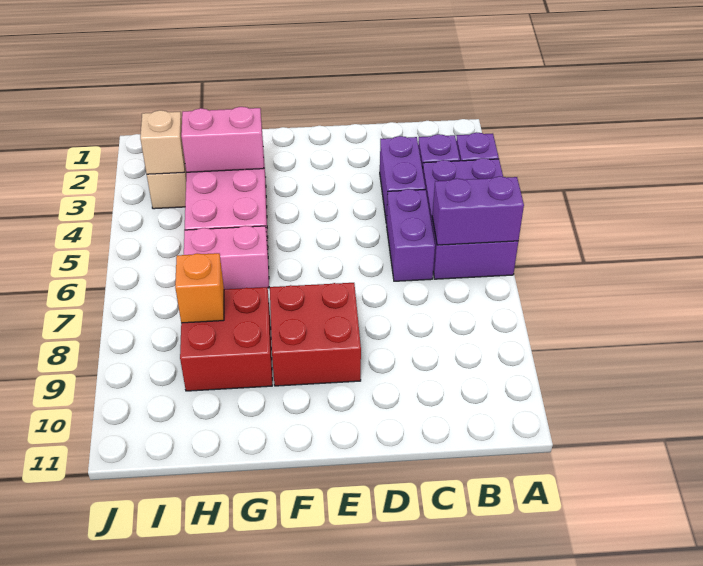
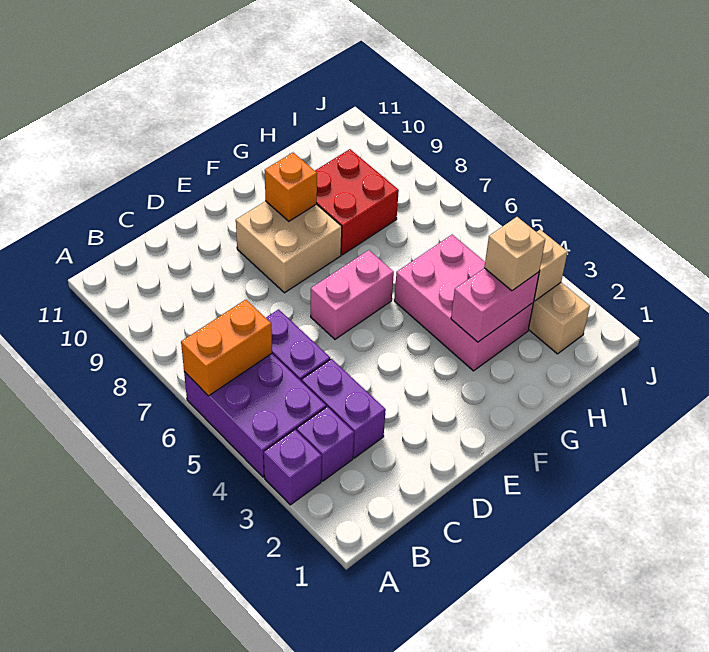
purple 1x2 brick [432,176,524,245] -> orange 1x2 brick [181,300,272,396]
red 2x2 brick [270,283,361,386] -> tan 2x2 brick [236,201,342,293]
pink 1x2 brick [184,226,269,289] -> pink 1x2 brick moved to [311,250,394,339]
none -> tan 1x1 brick [484,217,545,291]
orange 1x1 brick [175,253,224,323] -> orange 1x1 brick moved to [265,153,317,221]

